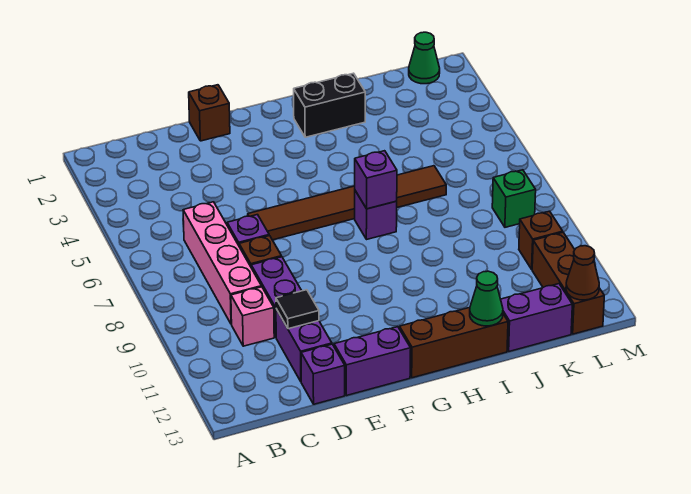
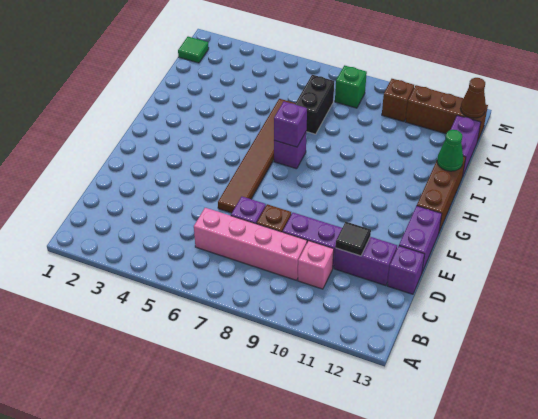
brown 1x1 brick [189,85,230,141] -> none
black 1x2 brick [294,73,365,137] -> black 1x2 brick moved to [295,75,334,134]
green 1x1 cone [409,32,440,84] -> green 1x1 tile [178,37,209,63]

